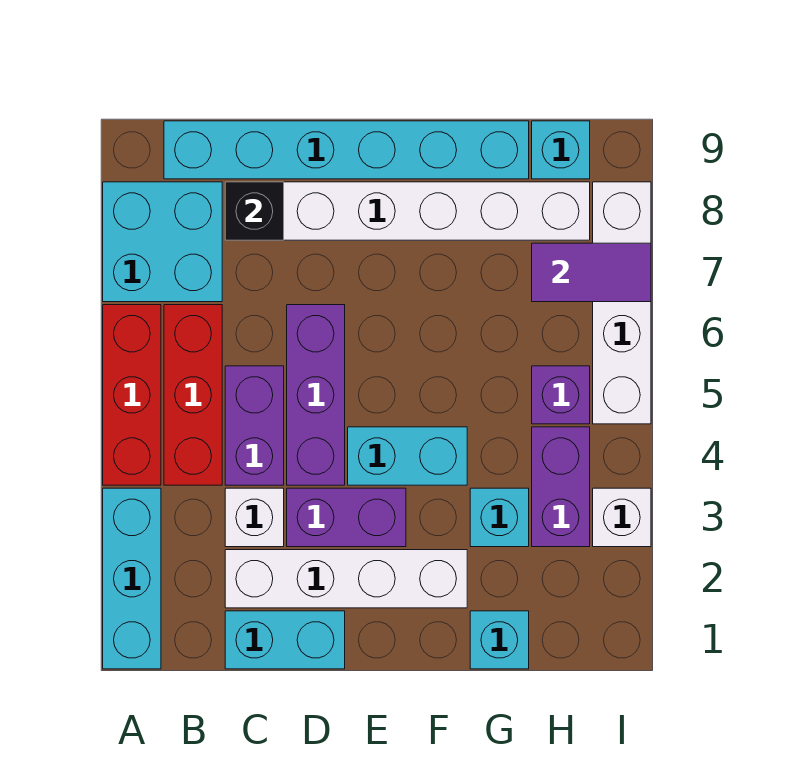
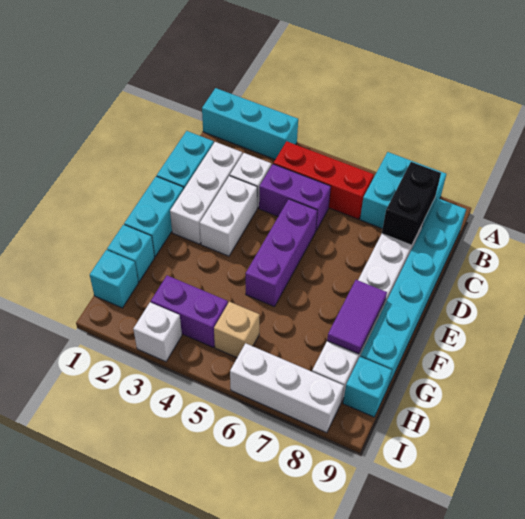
red 1x3 brick [103,305,161,485] -> none
white 1x4 brick [225,550,467,608] -> white 1x3 brick [170,142,242,244]
black 1x1 brick [225,182,284,240] -> black 1x2 brick [382,162,441,245]
purple 1x2 brick [287,488,406,547] -> white 1x2 brick [200,176,257,256]
purple 1x3 brick [287,305,345,485] -> purple 1x3 brick turned to [246,199,317,307]
cyan 1x2 brick [348,427,467,485] -> cyan 1x2 brick moved to [124,176,184,257]
cyan 1x1 brick [470,488,529,547] -> cyan 1x1 brick moved to [90,250,138,308]
purple 1x1 brick [532,366,590,424] -> tan 1x1 brick [214,302,260,358]
purple 1x2 tile [532,243,651,302] -> purple 1x2 tile moved to [327,280,387,354]
white 1x4 brick [593,182,651,424] -> white 1x3 brick [230,343,344,433]

